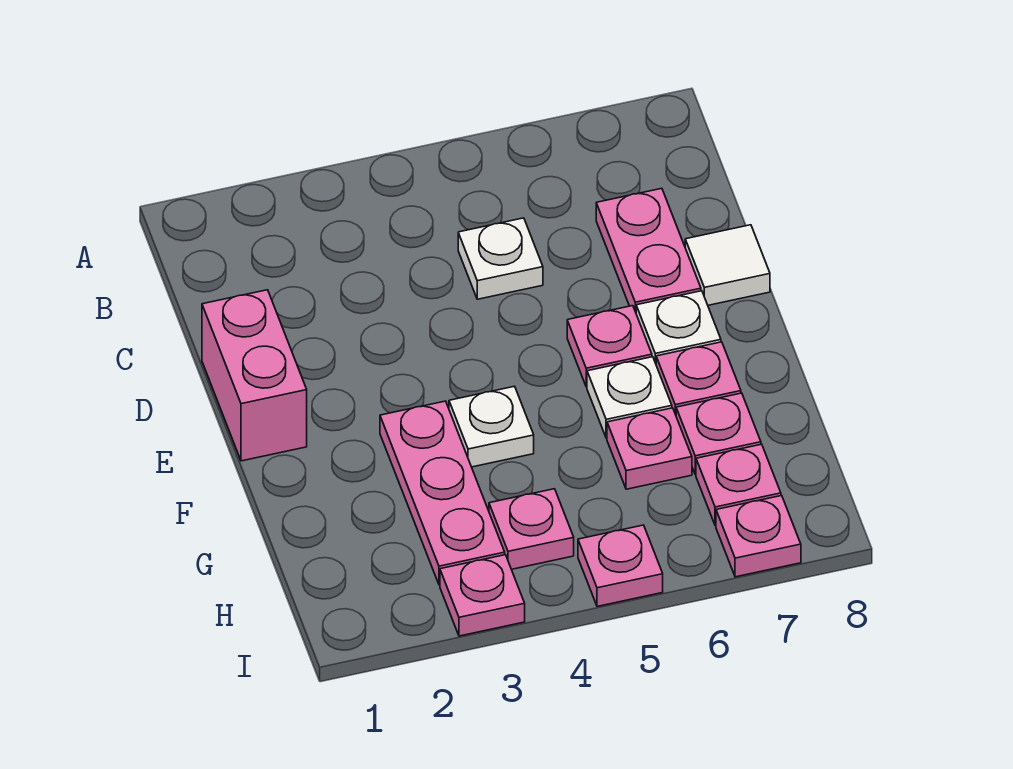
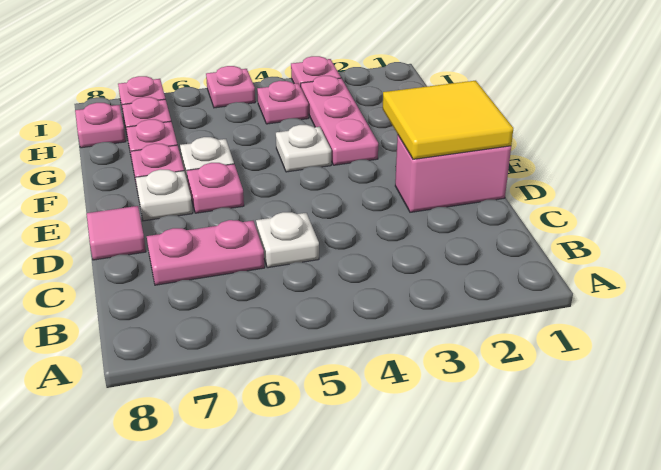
pink 1x2 plate [596,188,701,312] -> pink 1x2 plate turned to [147,220,265,285]
pink 1x2 brick [202,290,307,461] -> pink 1x2 brick turned to [395,135,511,212]
none -> yellow 2x2 tile [383,81,513,159]
white 1x1 tile [685,225,770,305] -> pink 1x1 tile [87,206,146,260]
pink 1x1 plate [607,408,692,489] -> pink 1x1 plate moved to [75,103,126,148]

